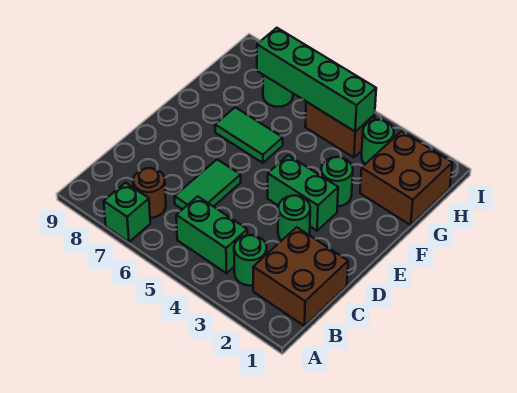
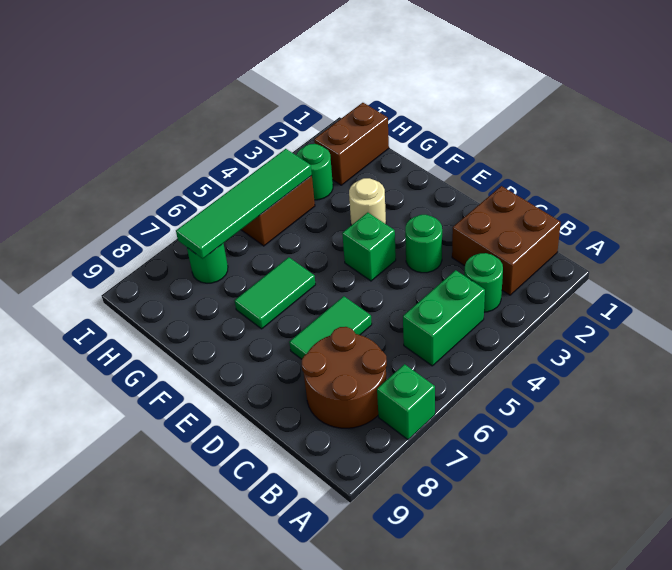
brown 1x1 round brick [133,168,166,218] -> brown 2x2 round brick [302,327,387,428]
green 1x2 tile [175,159,241,209] -> green 1x2 tile turned to [289,296,372,359]
green 1x2 brick [268,155,338,231] -> green 1x1 brick [342,212,396,281]
green 1x1 round brick [321,157,353,206] -> tan 1x1 round brick [349,178,386,225]
brown 2x2 brick [360,131,452,225] -> brown 1x2 brick [314,103,389,185]
green 1x4 brick [257,28,376,132] -> green 1x4 tile [176,149,312,259]

